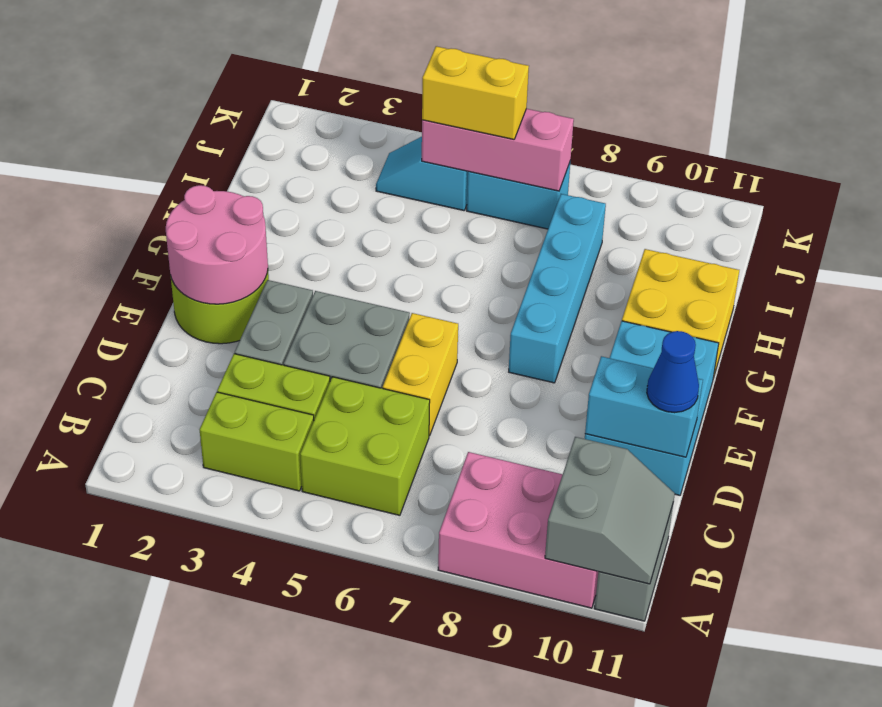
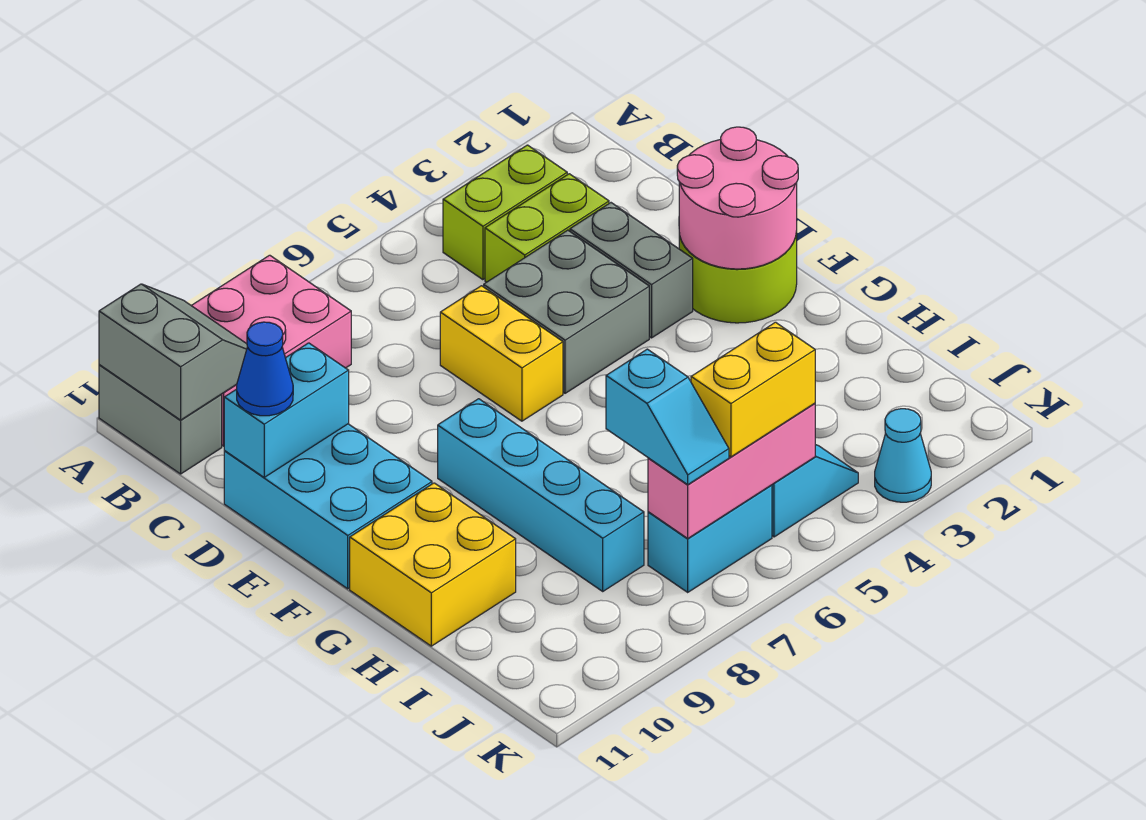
grey 2x2 slope [545,437,675,584] -> grey 2x2 slope turned to [99,284,247,420]
lime 2x2 brick [300,377,430,515] -> none
none -> cyan 1x2 slope [606,349,729,484]
none -> cyan 1x1 cone [875,409,931,502]

